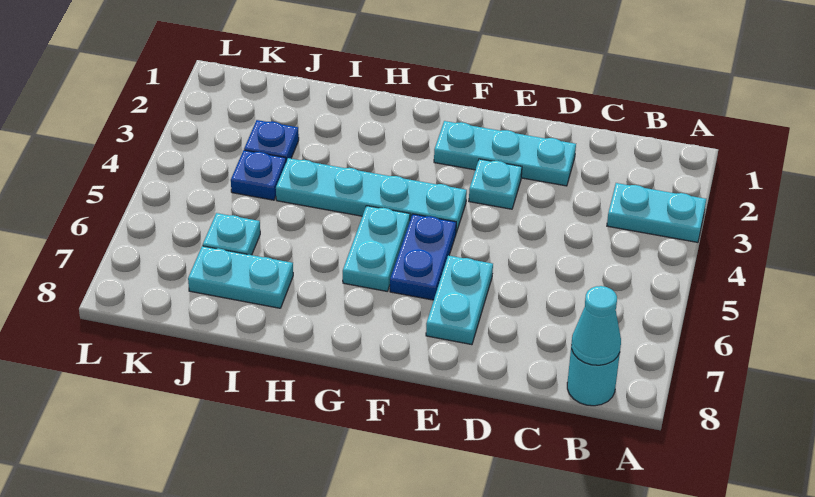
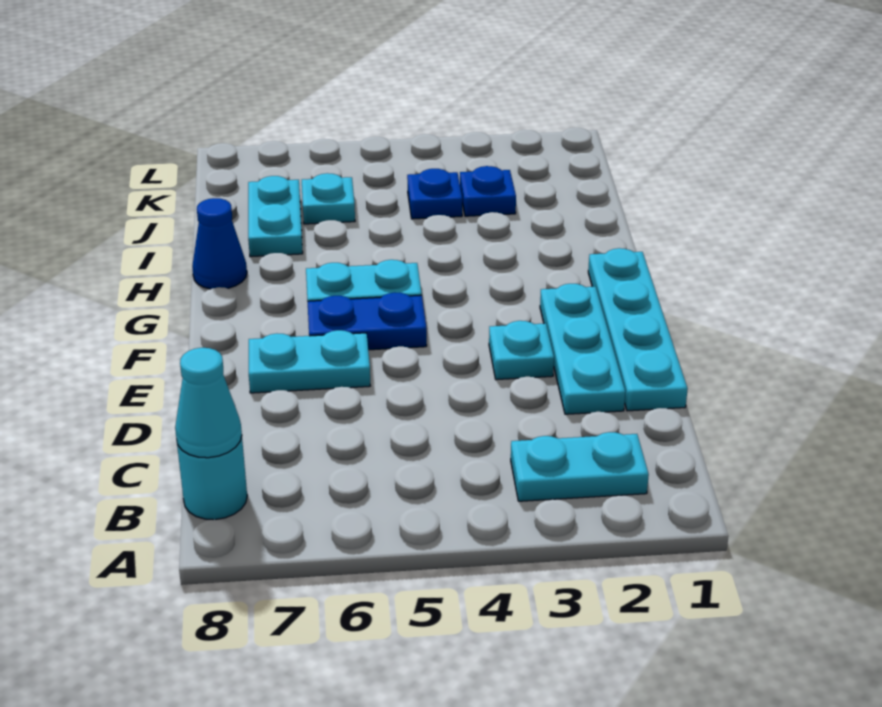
cyan 1x2 plate [607,183,706,242] -> cyan 1x2 plate turned to [511,432,649,501]
cyan 1x4 plate [276,158,467,233] -> cyan 1x4 plate moved to [588,248,688,411]
none -> blue 1x1 cone [192,198,247,289]

